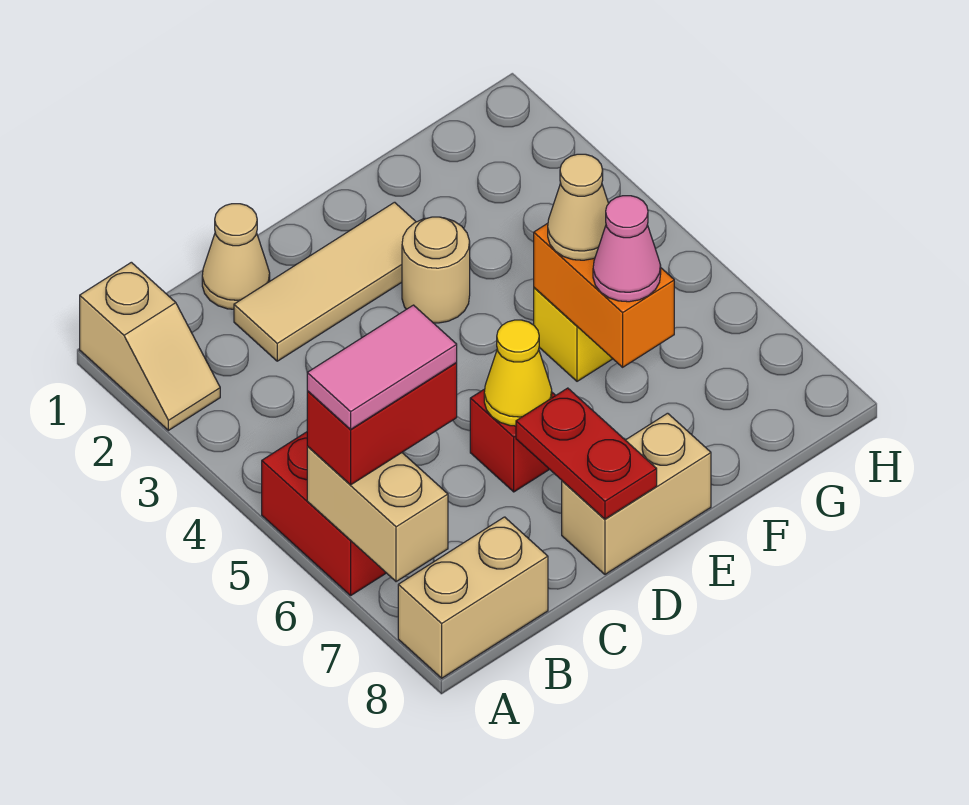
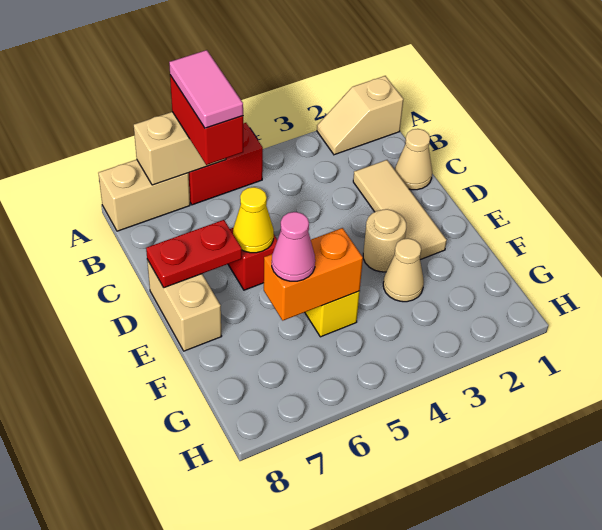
tan 1x2 brick [398,517,548,678] -> tan 1x2 brick turned to [98,160,190,231]
tan 1x1 cone [548,154,609,260] -> tan 1x1 cone moved to [383,238,424,302]

